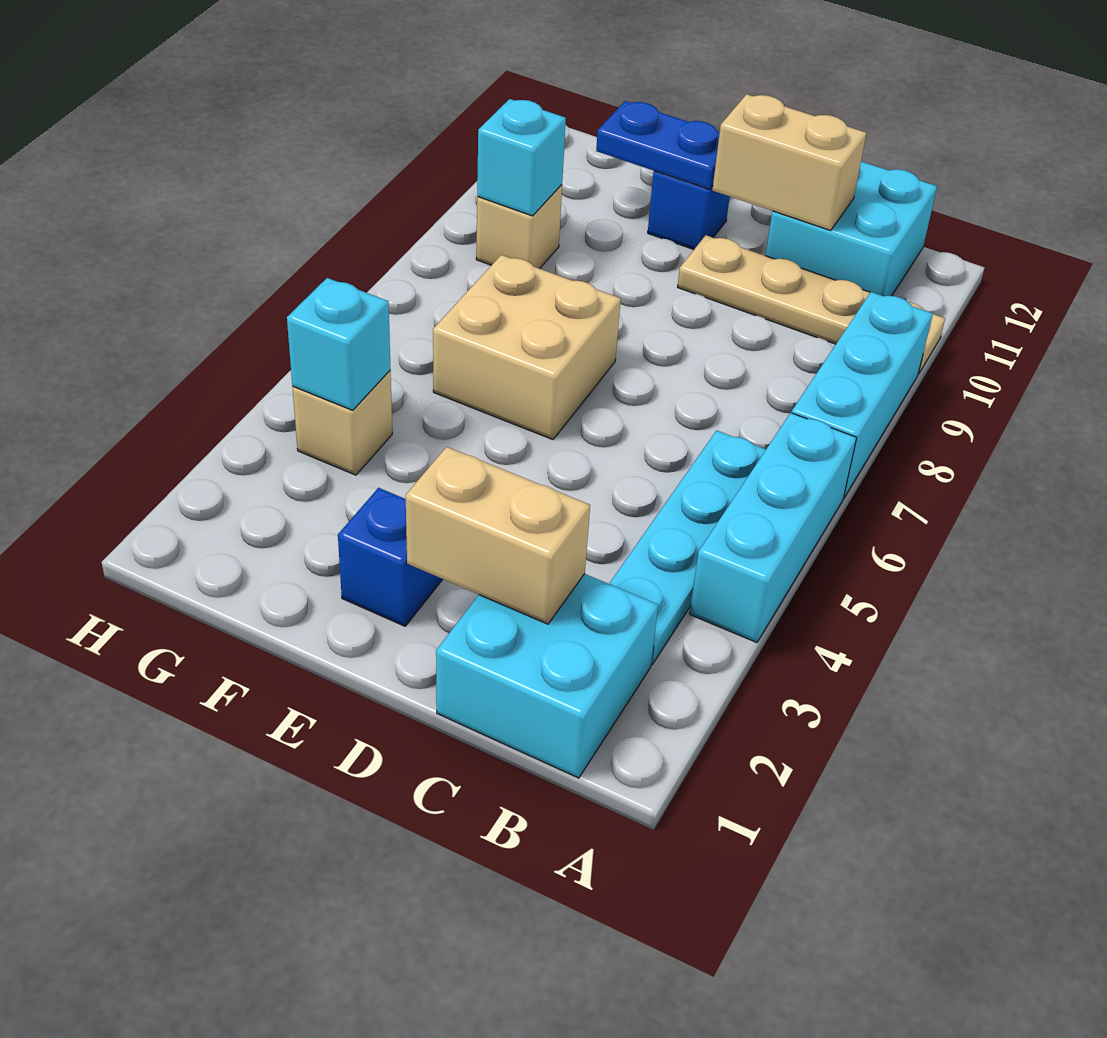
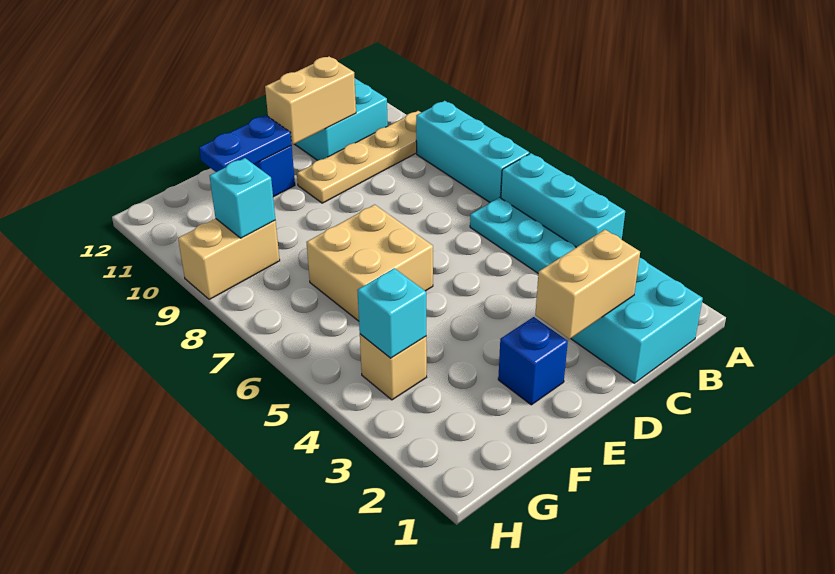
tan 1x1 brick [476,185,562,269] -> tan 1x2 brick [178,219,280,299]

